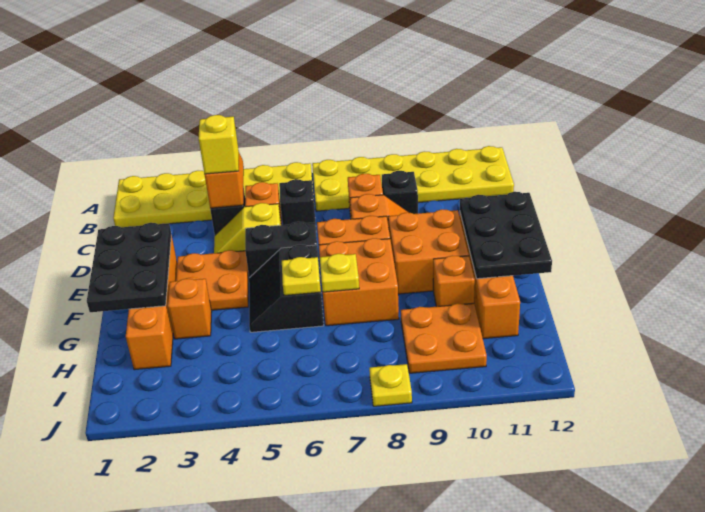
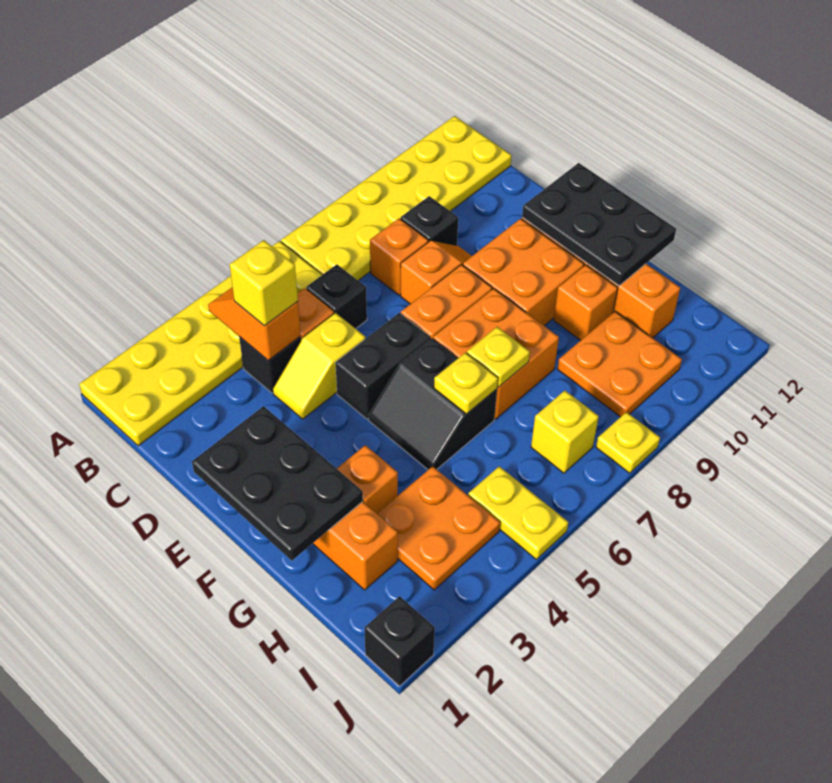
orange 2x2 plate [176,250,248,310] -> orange 2x2 plate moved to [377,466,500,590]
none -> yellow 1x2 plate [468,466,568,559]
none -> yellow 1x1 brick [531,390,599,473]
none -> black 1x1 brick [365,596,435,686]

